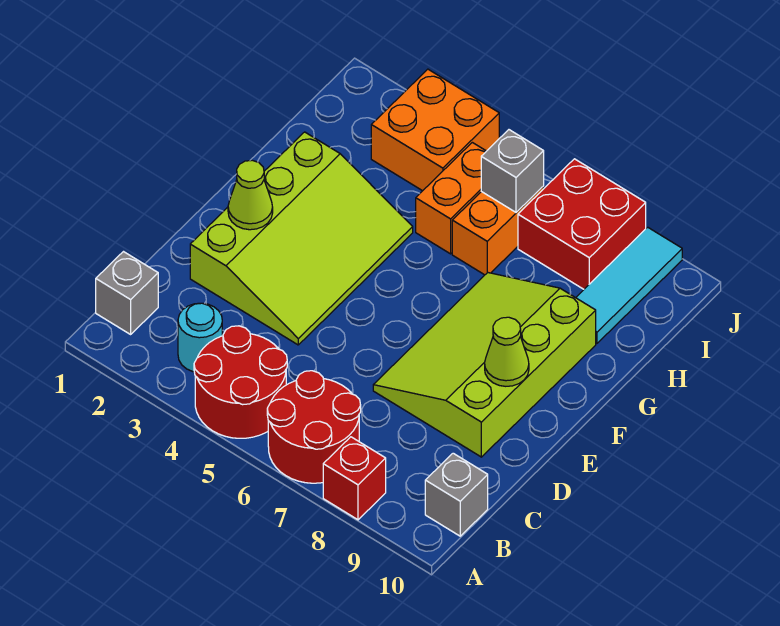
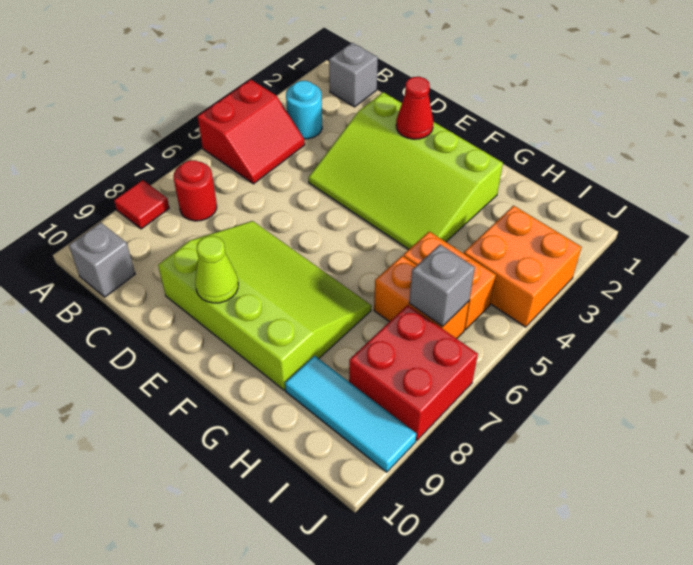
red 2x2 round brick [194,326,287,438] -> red 2x2 slope [197,80,305,184]
red 2x2 round brick [267,371,361,483] -> red 1x1 round brick [173,160,217,221]
red 1x1 brick [323,437,386,520] -> red 1x1 tile [114,180,169,229]
lime 1x1 cone [228,160,273,230] -> red 1x1 cone [396,77,433,139]

